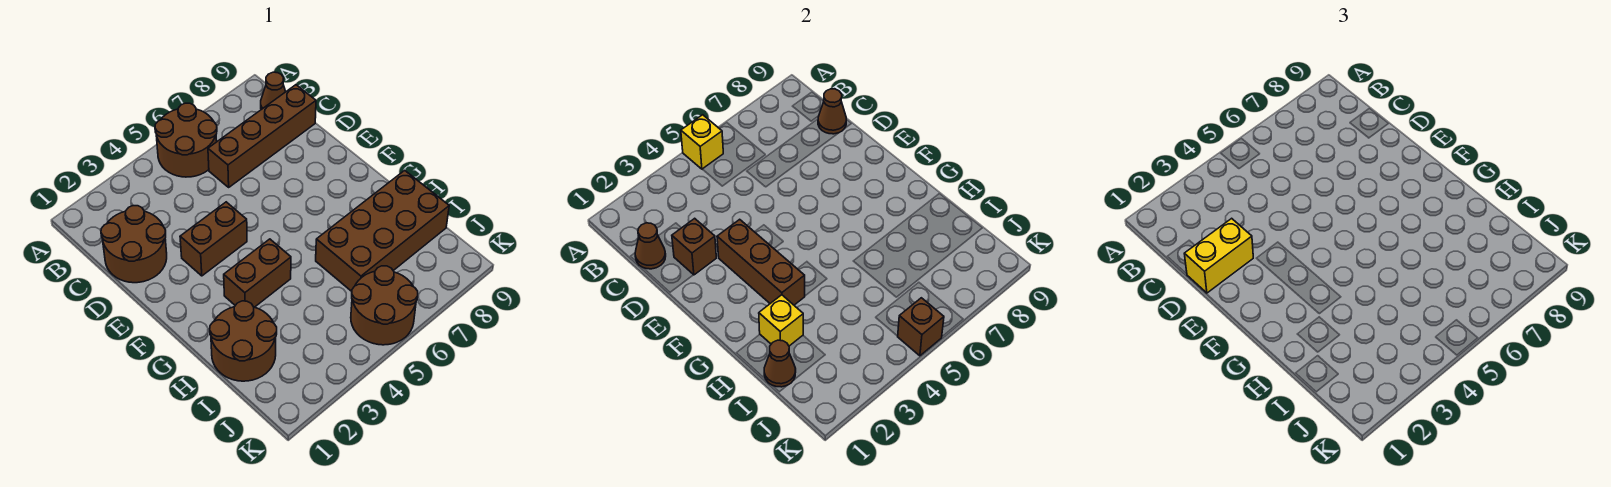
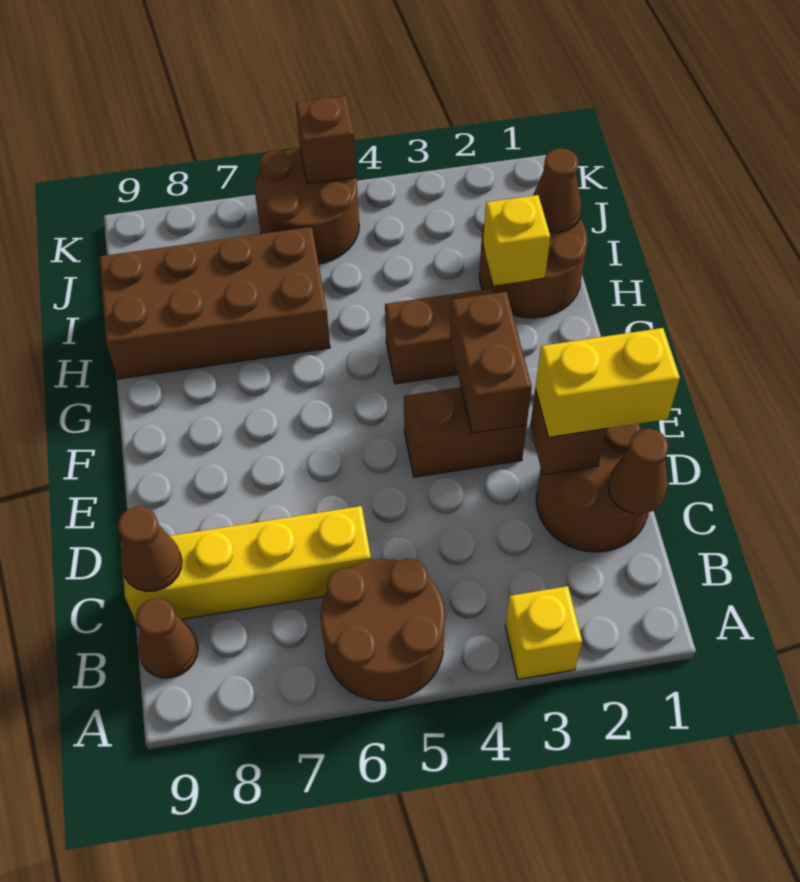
yellow 1x1 brick [681,115,723,169] -> yellow 1x1 brick moved to [505,586,582,679]
brown 1x4 brick [208,85,316,187] -> yellow 1x4 brick [123,506,371,626]
brown 1x3 brick [717,219,805,305] -> brown 1x2 brick [450,292,532,433]

